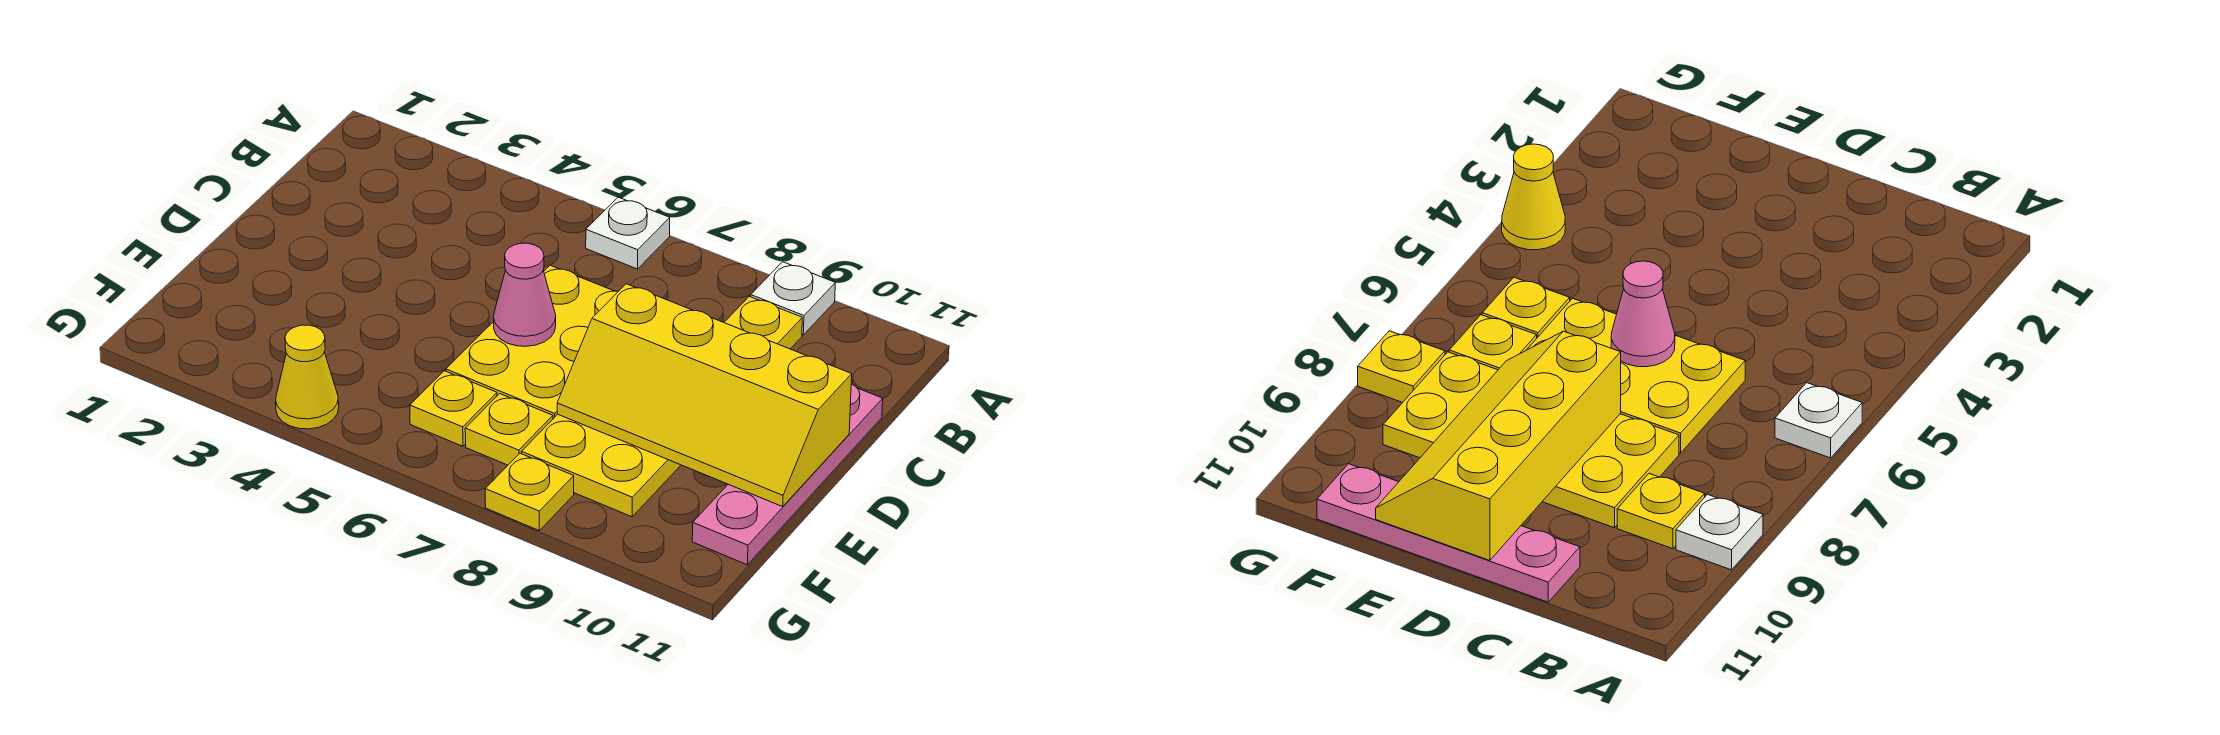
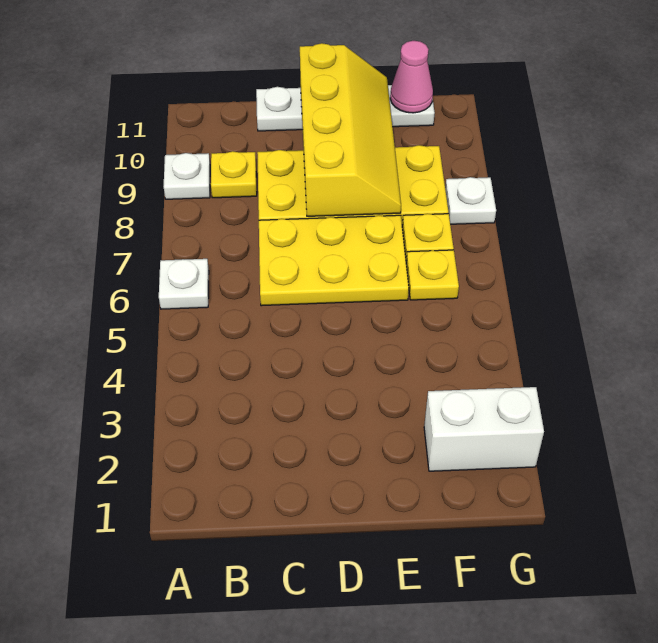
pink 1x4 plate [692,384,883,565] -> white 1x4 plate [256,85,435,131]
pink 1x1 cone [494,243,556,346] -> pink 1x1 cone moved to [390,41,433,113]
none -> white 1x2 brick [424,387,544,471]
yellow 1x1 cone [276,325,339,429] -> none
yellow 1x1 plate [485,453,574,530] -> white 1x1 plate [445,177,496,224]

